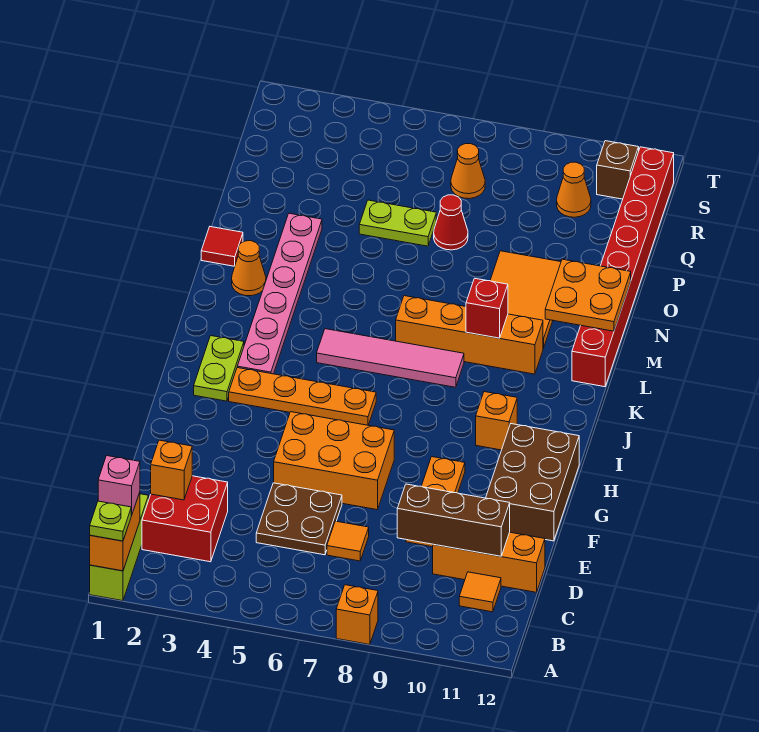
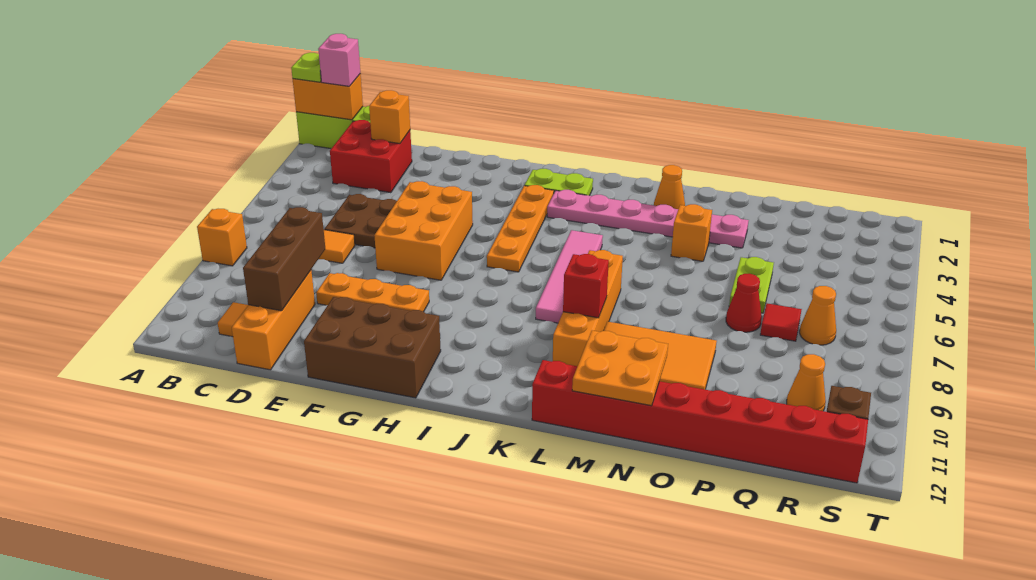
orange 1x1 brick [476,392,517,450] -> orange 1x1 brick moved to [671,204,712,261]
red 1x1 tile [201,227,243,266] -> red 1x1 tile moved to [760,303,802,341]

